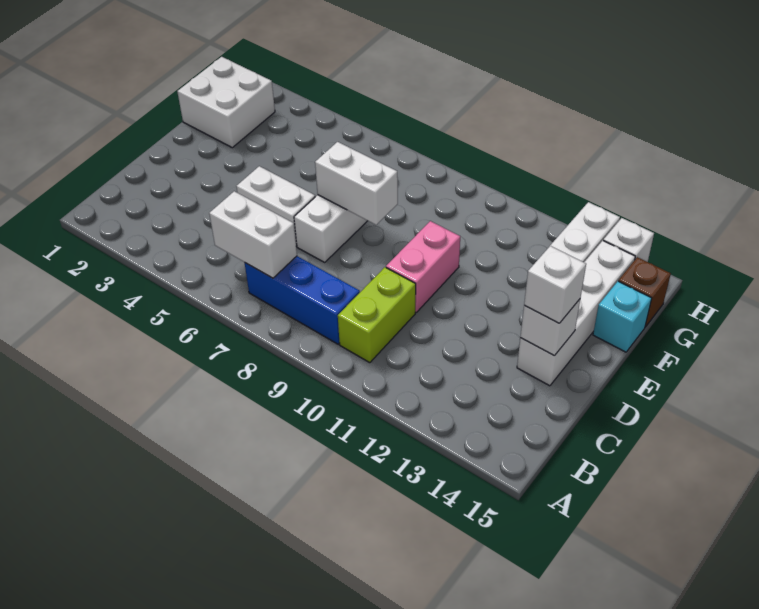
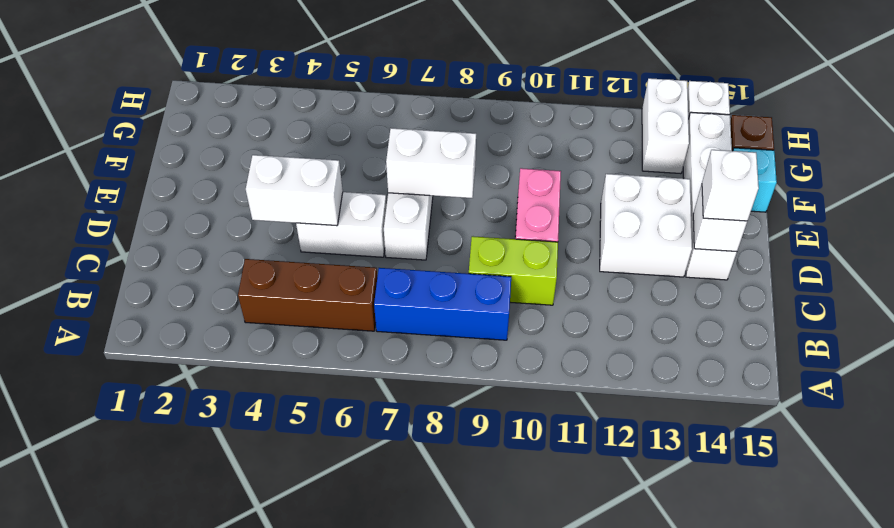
none -> brown 1x3 brick [238,259,377,331]
white 1x2 brick [209,191,297,278] -> white 1x2 brick moved to [246,155,343,226]
lime 1x2 brick [338,267,416,363] -> lime 1x2 brick turned to [469,236,558,305]
white 2x2 brick [177,57,275,148] -> white 2x2 brick moved to [600,174,692,277]

